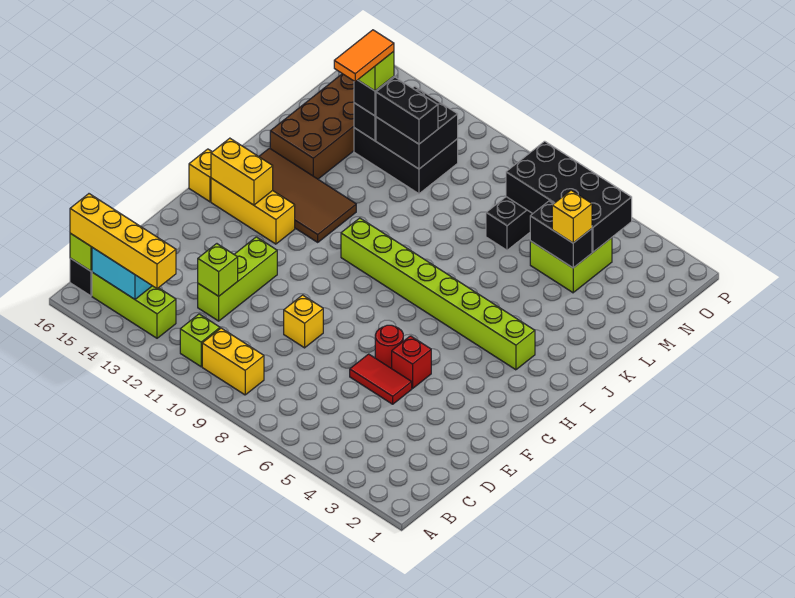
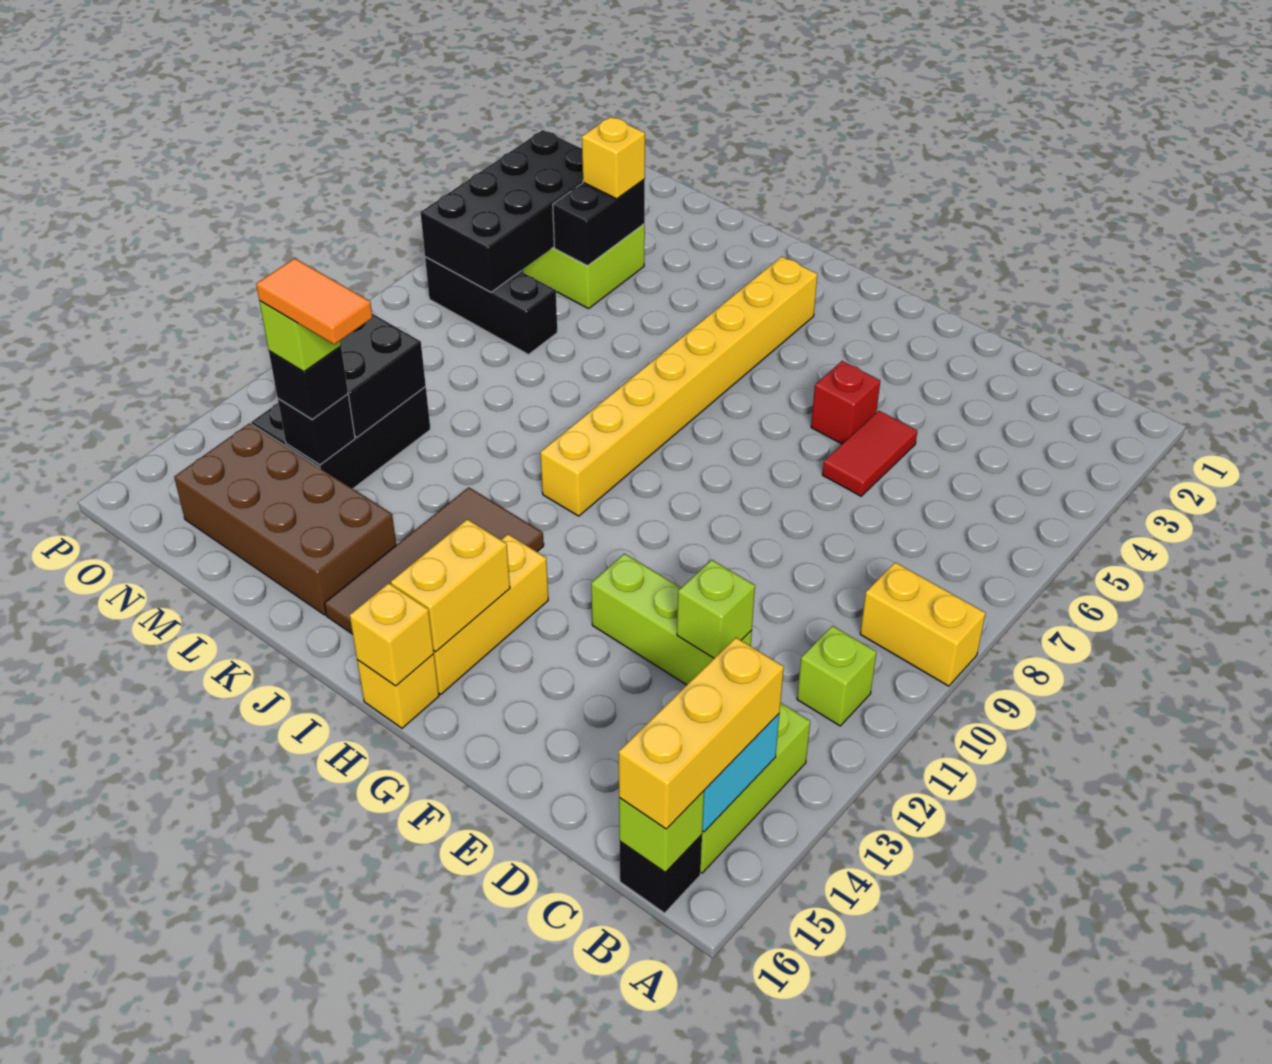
yellow 1x2 brick [202,328,264,395] -> yellow 1x2 brick turned to [860,562,986,686]
yellow 1x4 brick [70,194,176,289] -> yellow 1x3 brick [619,638,784,829]
yellow 1x1 brick [284,295,323,348] -> yellow 1x1 brick moved to [350,583,434,686]
red 1x1 round brick [375,325,403,369] -> none
lime 1x8 brick [341,218,535,370] -> yellow 1x8 brick [540,257,817,516]
black 1x2 brick [376,77,438,144] -> none

